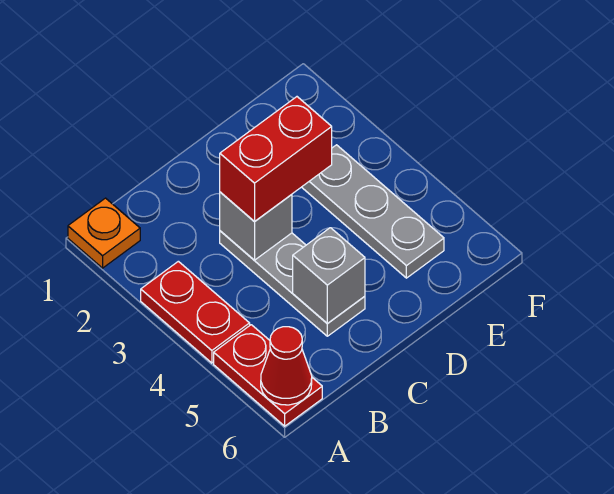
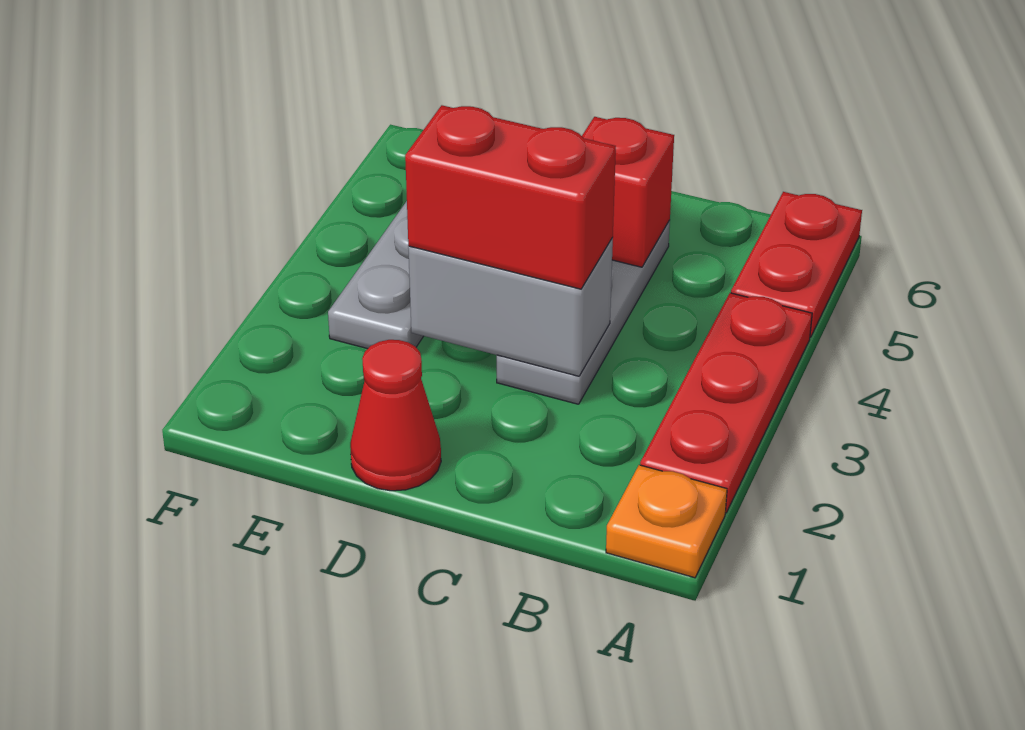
red 1x2 plate [141,261,250,363] -> red 1x3 plate [640,293,812,513]
red 1x1 cone [261,327,312,405] -> red 1x1 cone moved to [350,340,441,491]
grey 1x1 brick [220,192,292,260] -> grey 1x2 brick [408,237,613,376]
grey 1x1 brick [293,228,365,323] -> red 1x1 brick [582,117,674,267]

